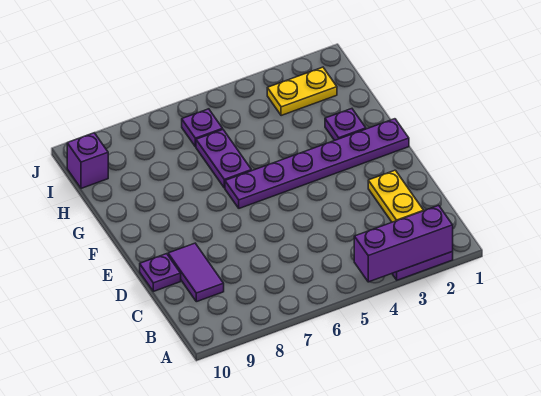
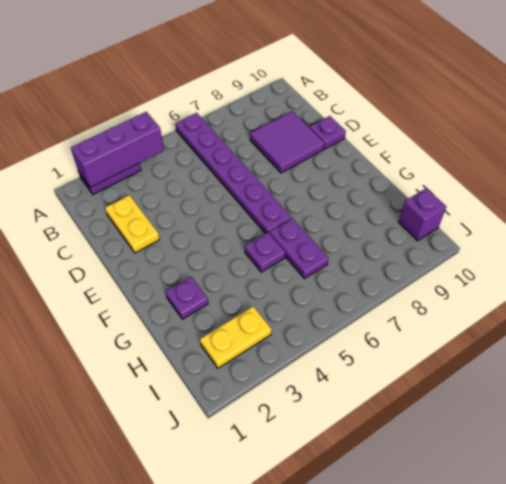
purple 1x2 tile [168,243,224,302] -> purple 2x2 tile [250,111,325,173]
purple 1x6 plate [225,119,409,208] -> purple 1x6 plate turned to [175,113,291,234]
purple 1x1 plate [182,109,223,147] -> purple 1x1 plate moved to [245,232,285,272]

